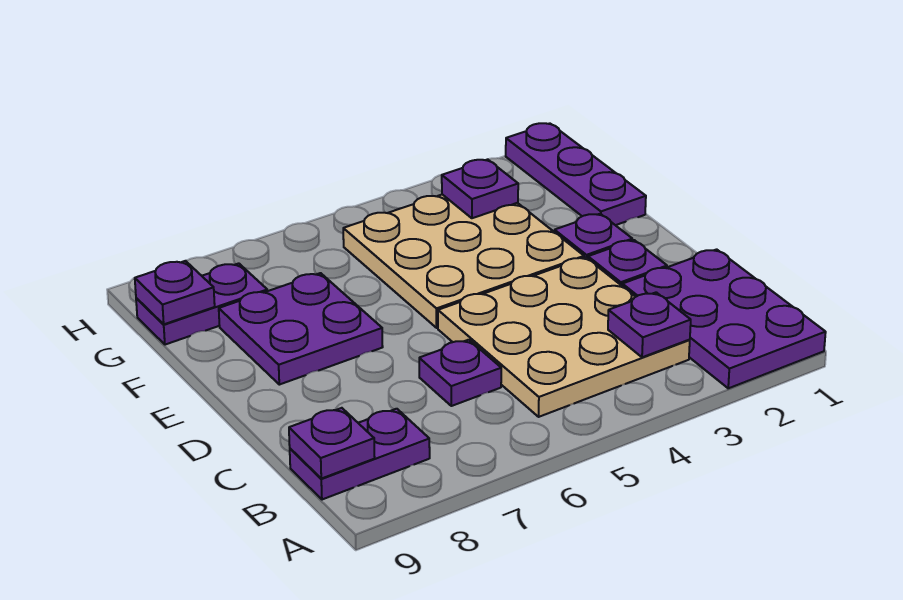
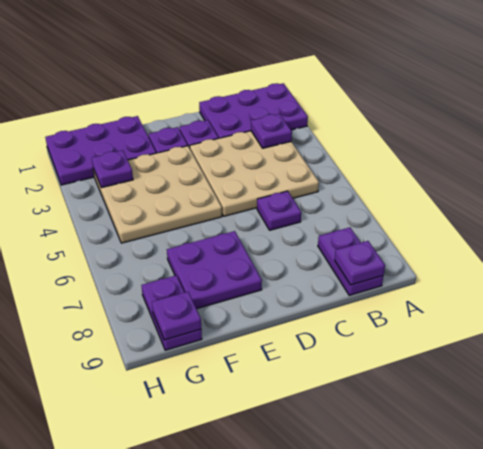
purple 1x3 plate [506,123,646,225] -> purple 2x3 plate [45,116,156,185]

